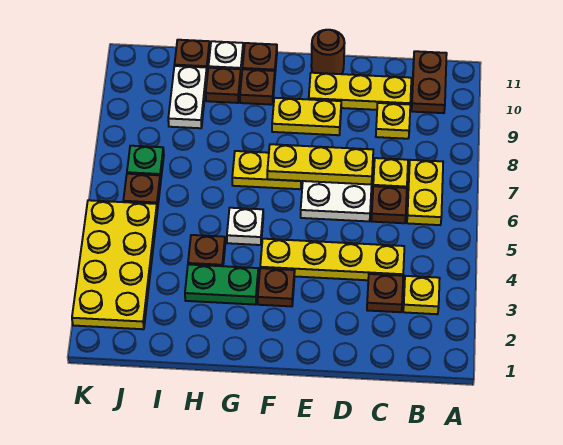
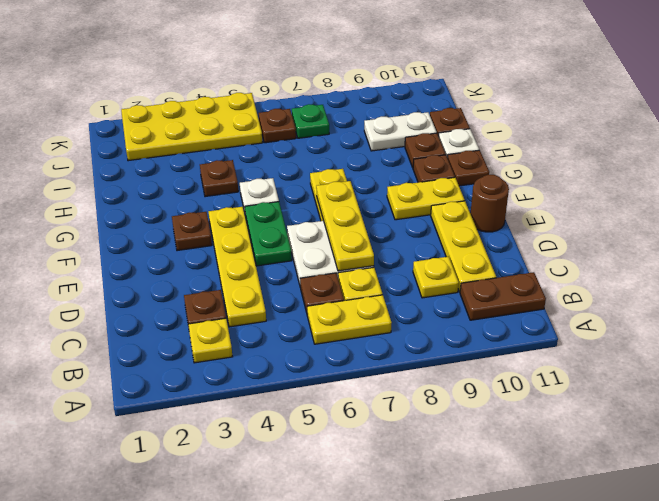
yellow 1x2 plate [272,98,341,135] -> yellow 1x2 plate turned to [387,177,465,220]
green 1x2 plate [185,264,258,305] -> green 1x2 plate moved to [245,202,292,266]

